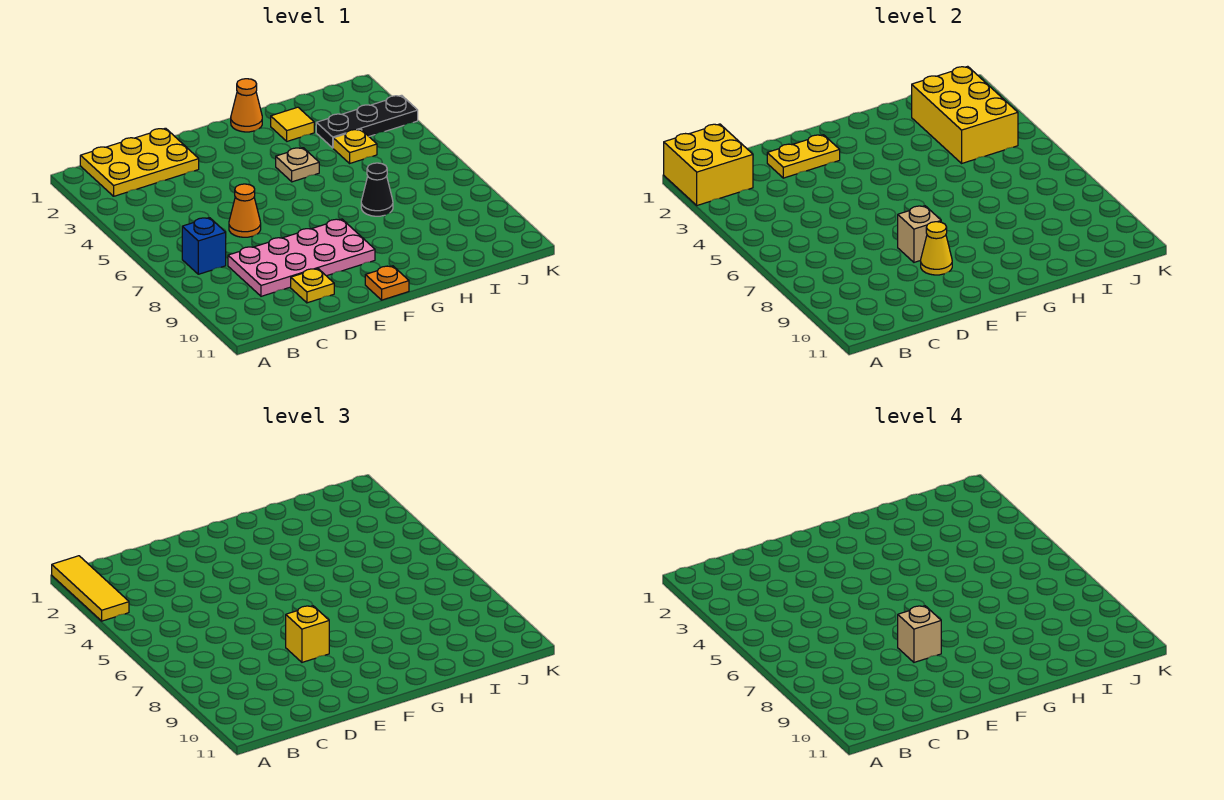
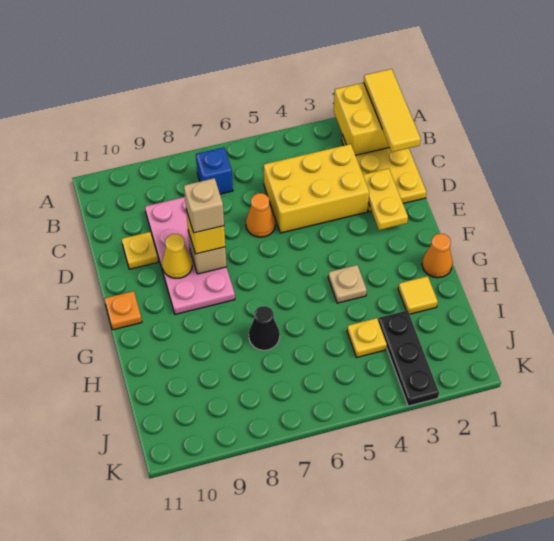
yellow 1x3 tile [52,556,129,621] -> yellow 1x3 tile turned to [364,69,421,152]
yellow 2x3 brick [912,66,1018,163] -> yellow 2x3 brick moved to [264,144,369,233]

